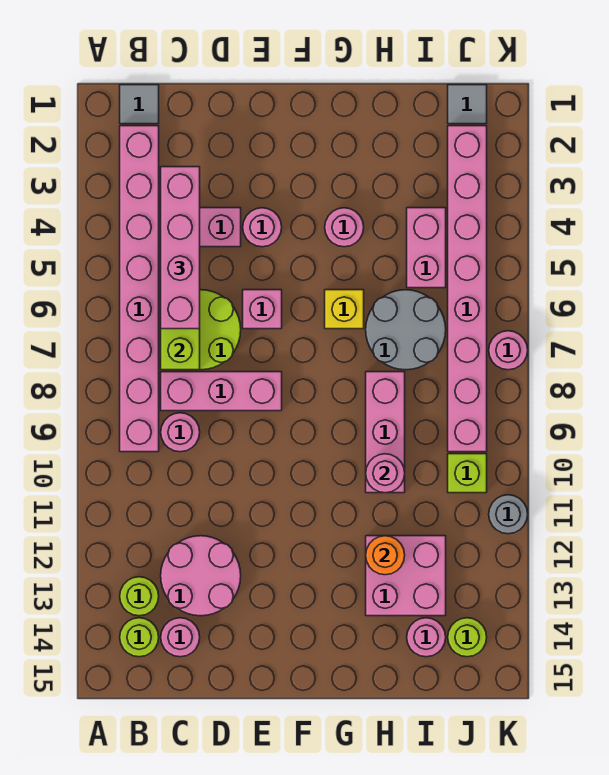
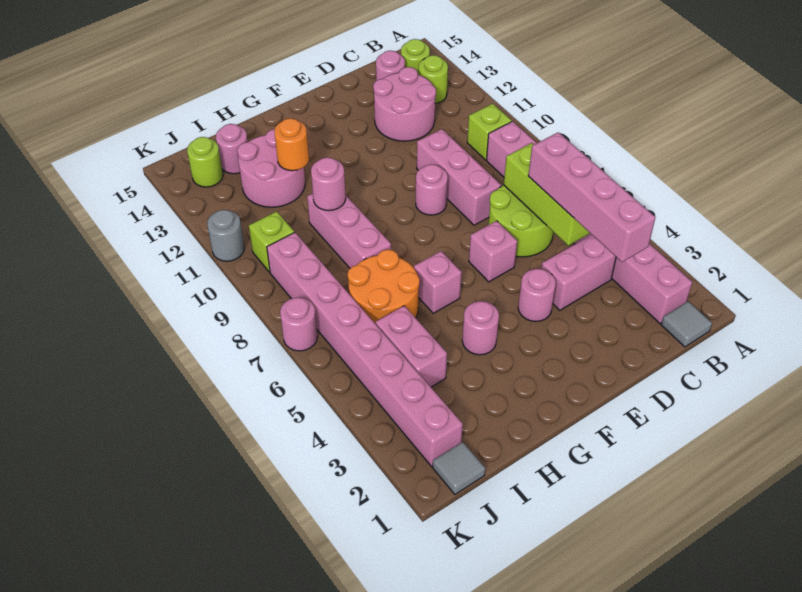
none -> lime 1x1 brick [467,104,512,160]
pink 1x3 brick [161,372,282,411] -> pink 1x3 brick turned to [417,129,501,225]
pink 1x1 round brick [161,413,200,452] -> pink 1x1 round brick moved to [416,164,448,215]
yellow 1x1 brick [325,290,364,329] -> pink 1x1 brick [414,251,462,313]
grey 2x2 round brick [366,290,446,370] -> orange 2x2 round brick [348,249,420,324]
pink 2x2 brick [366,536,446,616] -> pink 2x2 round brick [237,129,305,207]

